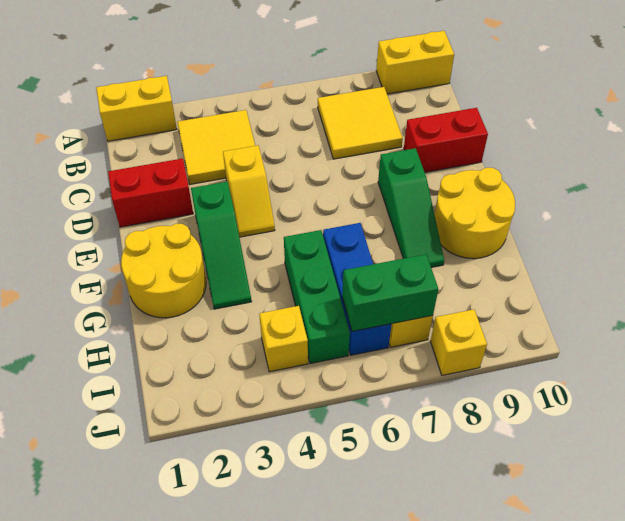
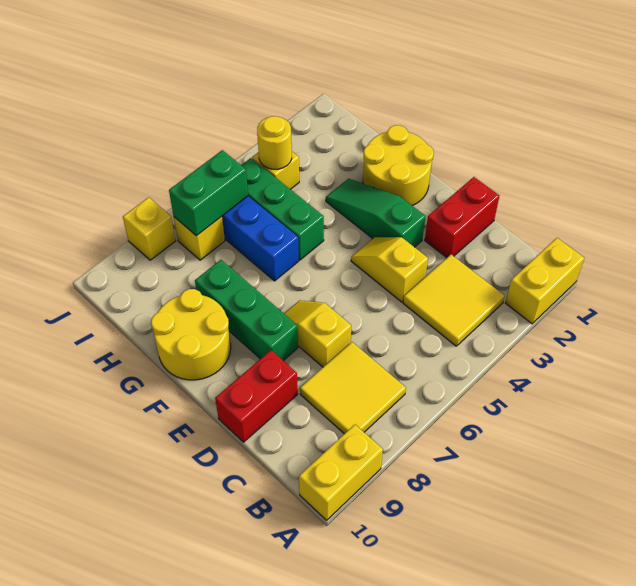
none -> yellow 1x2 slope [284,300,351,367]
green 1x3 slope [378,148,444,267] -> green 1x3 brick [195,260,298,361]
none -> yellow 1x1 round brick [257,116,292,169]

